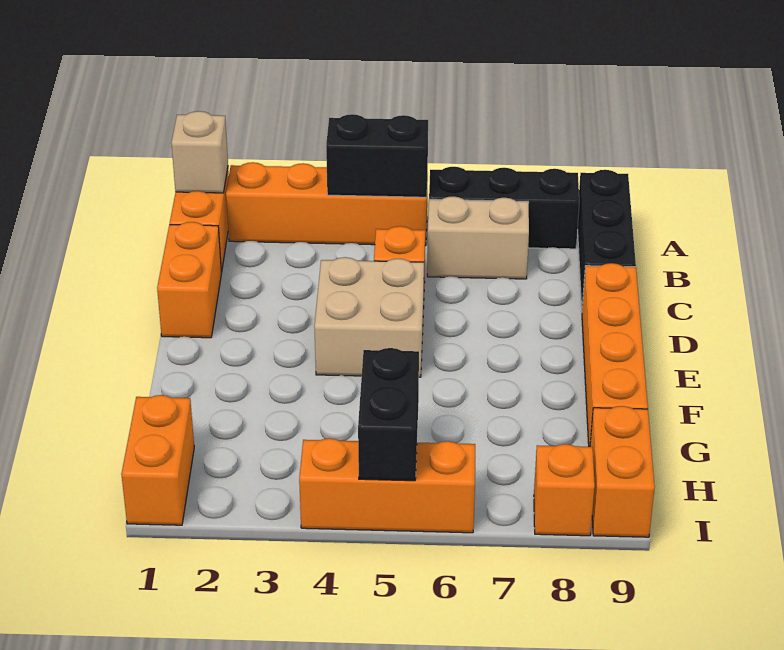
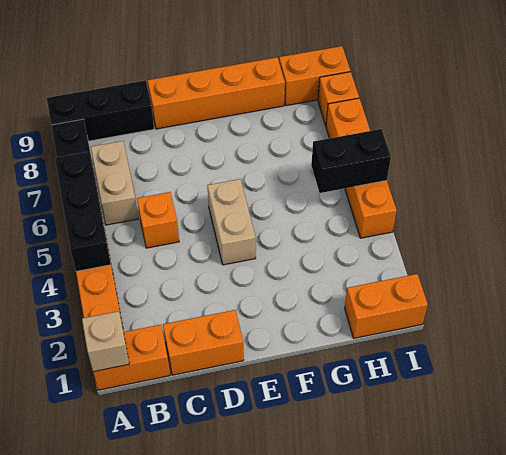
black 1x2 brick [326,114,428,197] -> black 1x3 brick [55,152,111,271]
tan 2x2 brick [314,257,424,377] -> tan 1x2 brick [207,179,256,265]
orange 1x3 brick [299,438,475,533] -> orange 1x4 brick [326,98,397,238]

